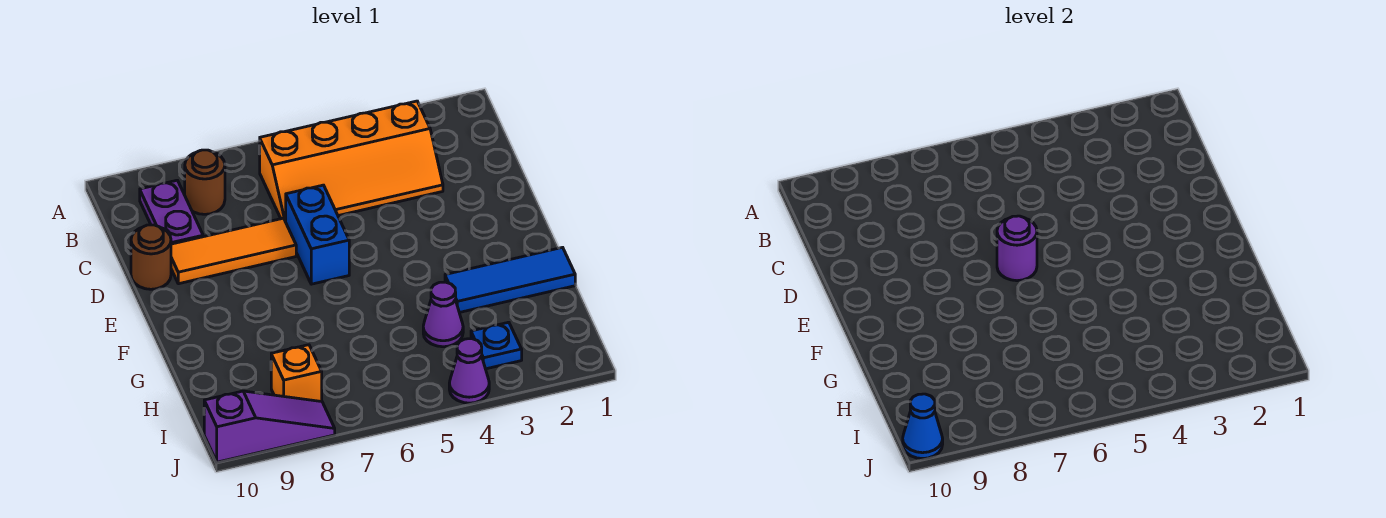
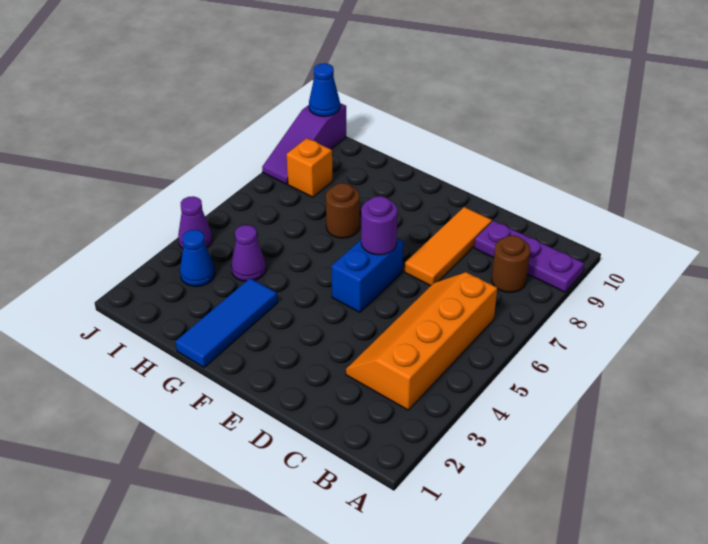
purple 1x2 plate [140,180,203,244] -> purple 1x3 plate [474,221,584,292]
blue 1x2 brick [285,185,349,284] -> blue 1x2 brick turned to [331,238,403,312]
brown 1x1 round brick [131,225,171,289] -> brown 1x1 round brick moved to [326,183,360,238]
blue 1x1 plate [471,322,522,369] -> blue 1x1 cone [180,230,215,287]

